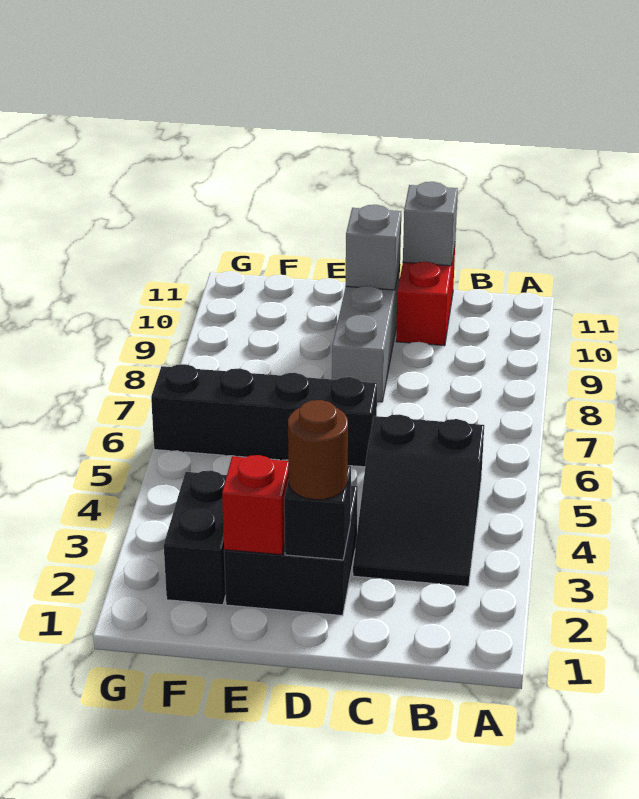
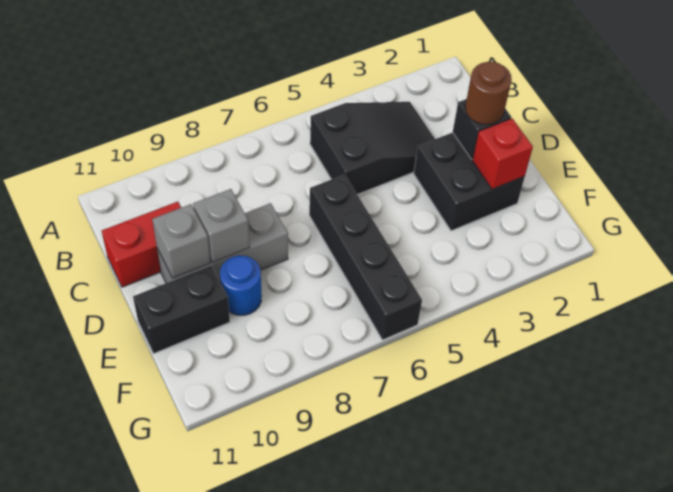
grey 1x1 brick [403,182,458,266] -> grey 1x1 brick moved to [193,189,249,262]
none -> blue 1x1 round brick [220,255,261,315]
black 1x2 brick [164,471,227,605] -> black 1x2 brick moved to [133,265,230,354]

